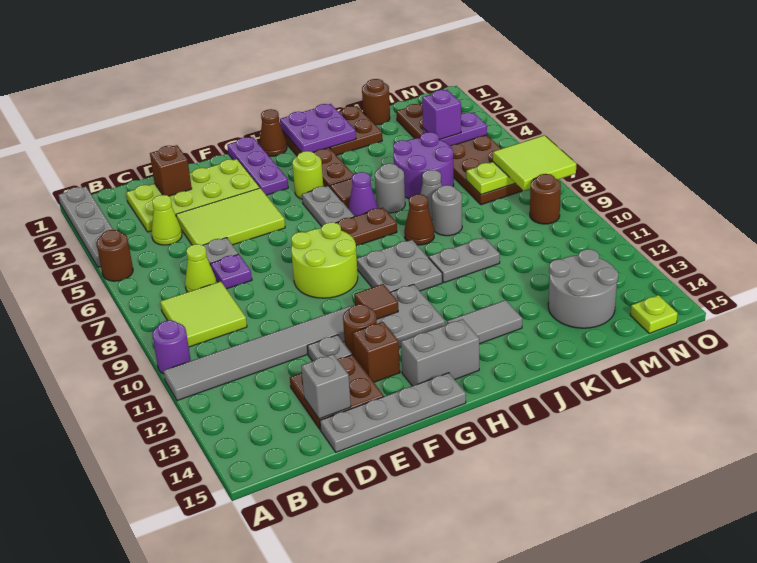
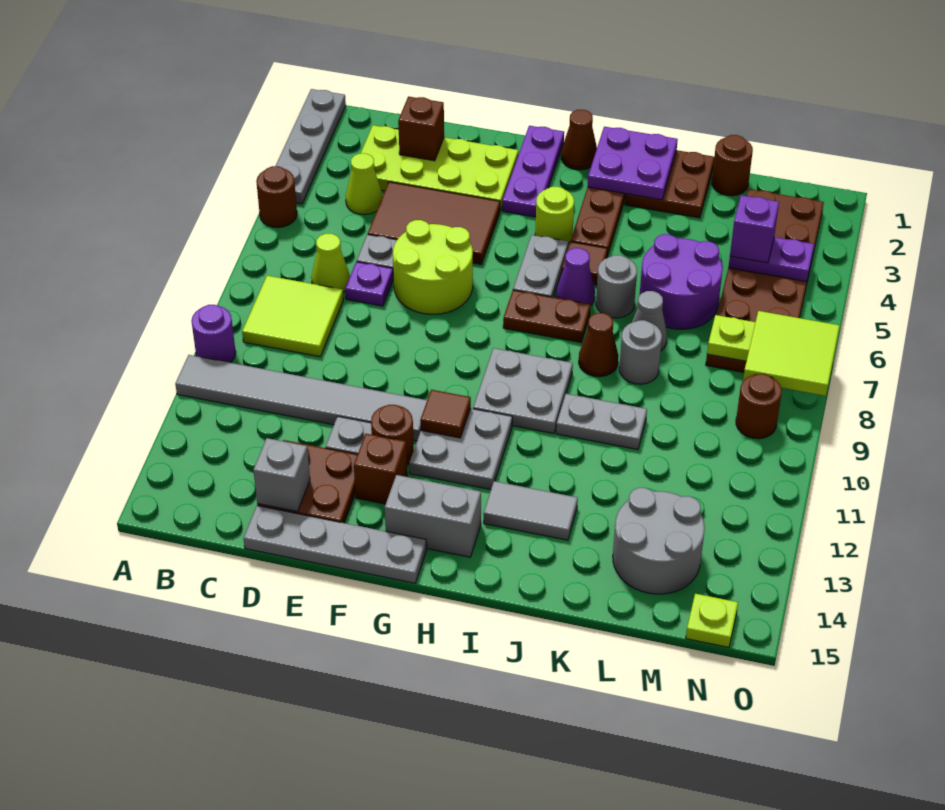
lime 2x3 tile [176,188,285,245] -> brown 2x3 tile [368,182,500,264]
lime 2x2 round brick [291,222,358,298] -> lime 2x2 round brick moved to [393,220,473,314]

